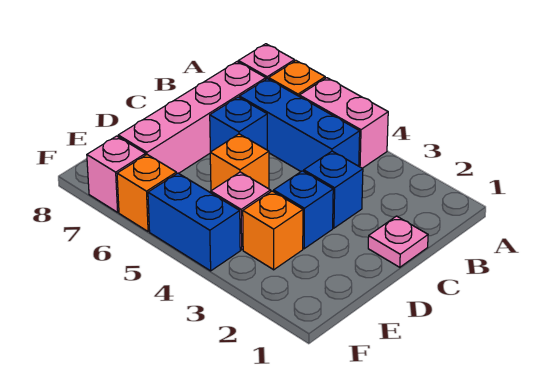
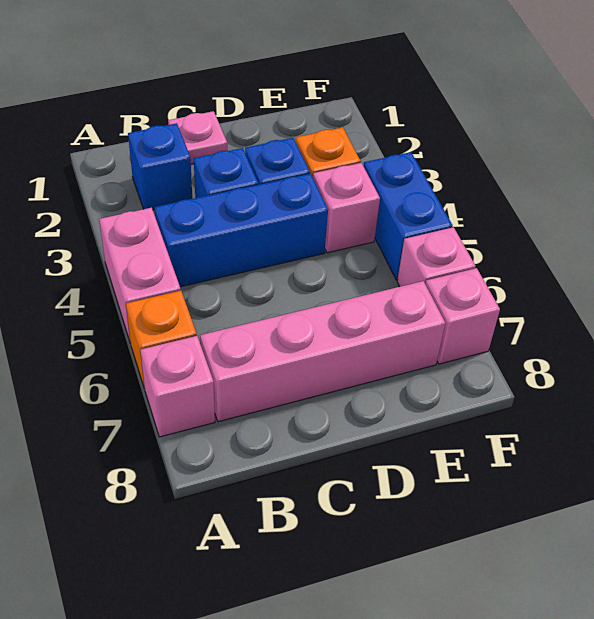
blue 1x3 brick [239,79,360,171] -> blue 1x3 brick turned to [154,174,328,287]
blue 1x1 brick [210,97,267,152] -> blue 1x1 brick moved to [128,123,192,210]
orange 1x1 brick [210,134,269,191] -> none
orange 1x1 brick [117,155,176,232] -> pink 1x1 brick [397,227,476,287]

